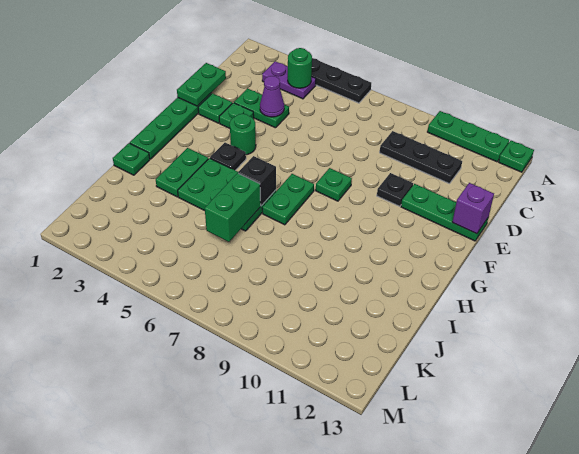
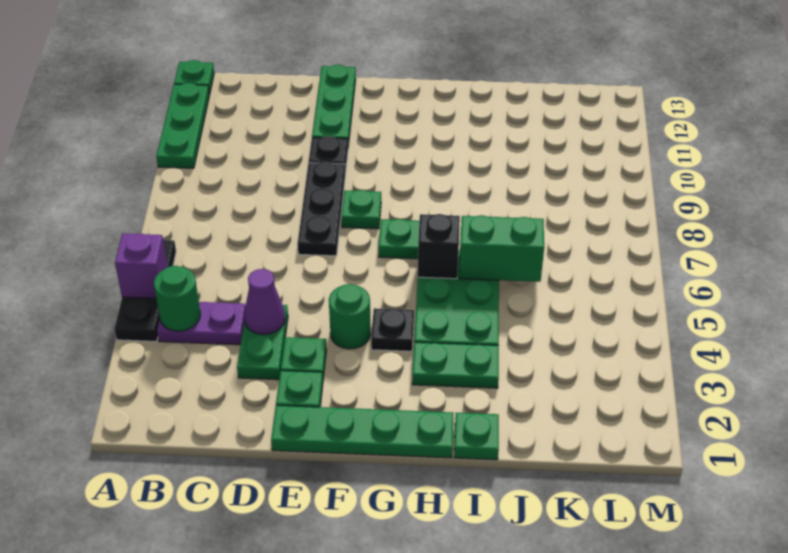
purple 1x2 plate [262,61,316,99] -> purple 1x2 plate turned to [157,302,246,345]
black 1x3 plate [380,131,462,184] -> black 1x3 plate moved to [298,162,345,256]
green 1x2 plate [177,63,226,106] -> none
purple 1x1 brick [452,183,494,234] -> purple 1x1 brick moved to [115,233,168,298]

